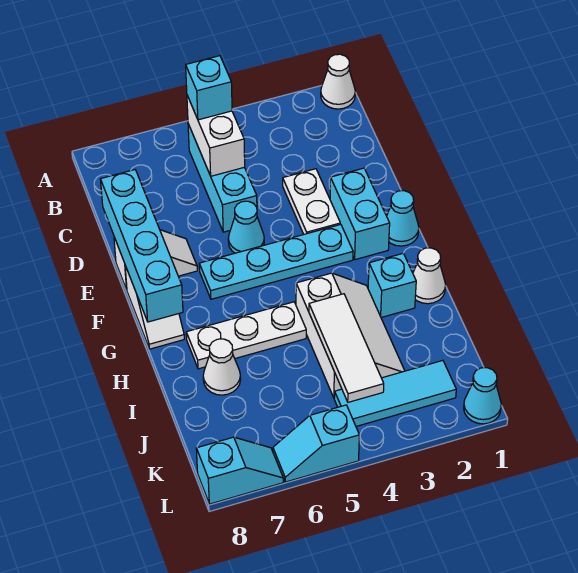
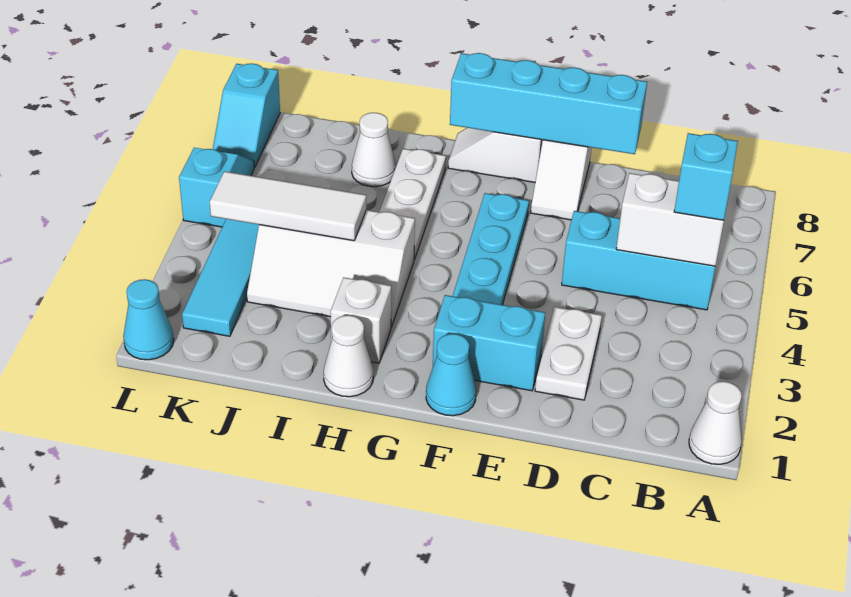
white 1x2 plate [283,169,340,234] -> white 1x2 plate turned to [535,307,602,400]
cyan 1x1 cone [228,201,264,253] -> none
cyan 1x1 brick [368,253,416,317] -> white 1x1 brick [331,278,391,363]

